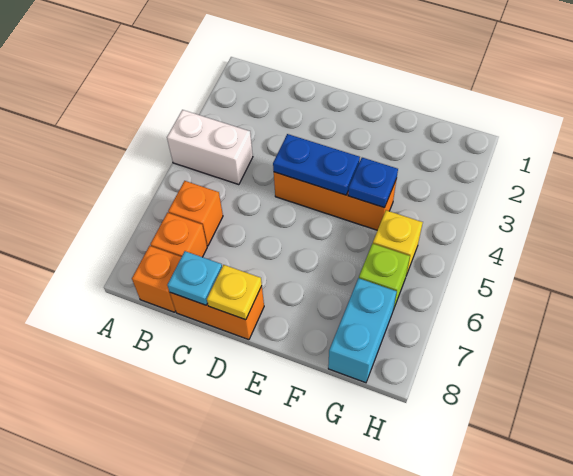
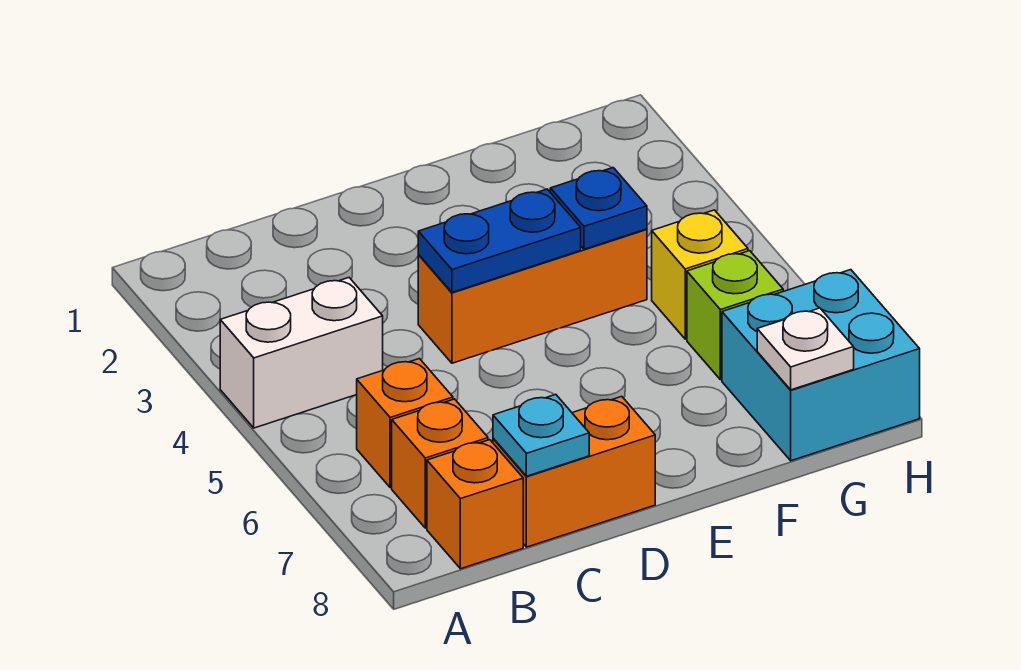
yellow 1x1 plate [207,265,262,320] -> none
cyan 1x2 brick [328,278,397,383] -> cyan 2x2 brick [722,270,920,461]
none -> white 1x1 plate [757,308,854,390]

